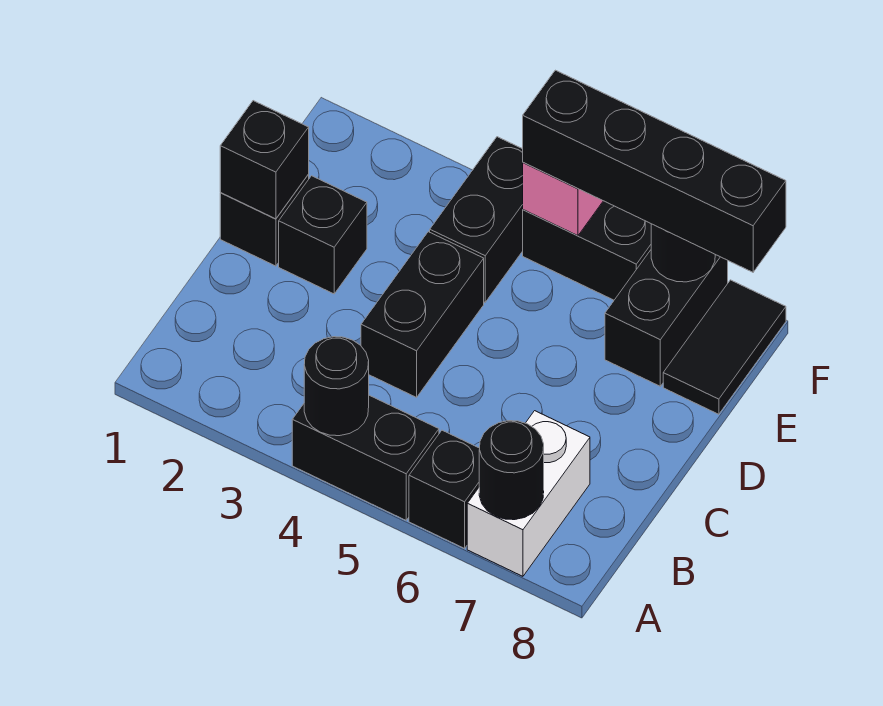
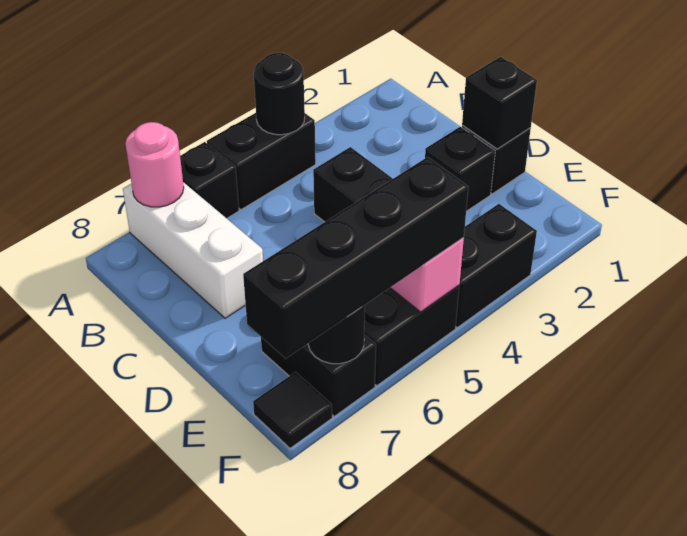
white 1x2 brick [467,411,590,576] -> white 1x3 brick [123,182,263,318]
black 1x1 round brick [479,421,544,520] -> pink 1x1 round brick [125,122,184,207]
black 1x2 brick [430,137,523,302] -> black 1x2 brick turned to [456,204,537,327]
black 1x2 tile [663,280,786,414] -> black 1x1 tile [253,372,332,448]

